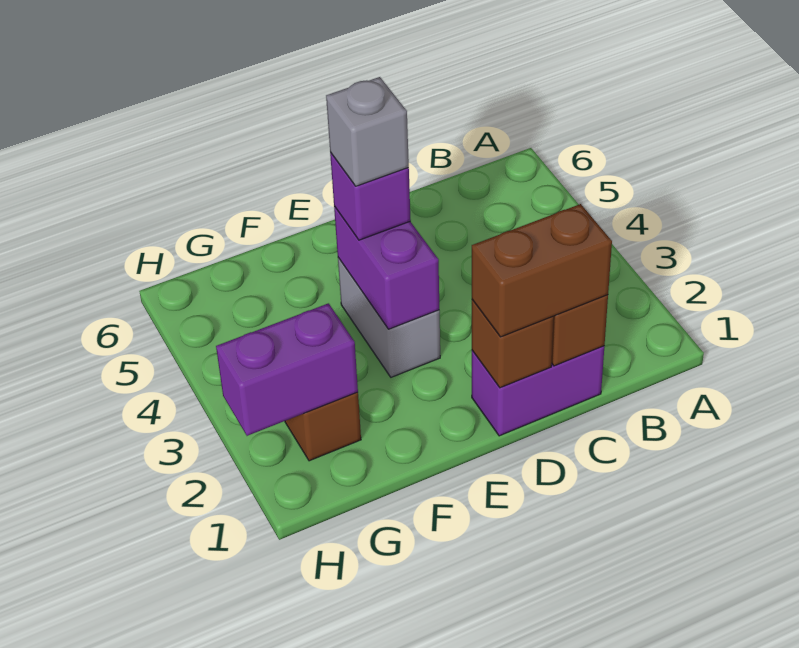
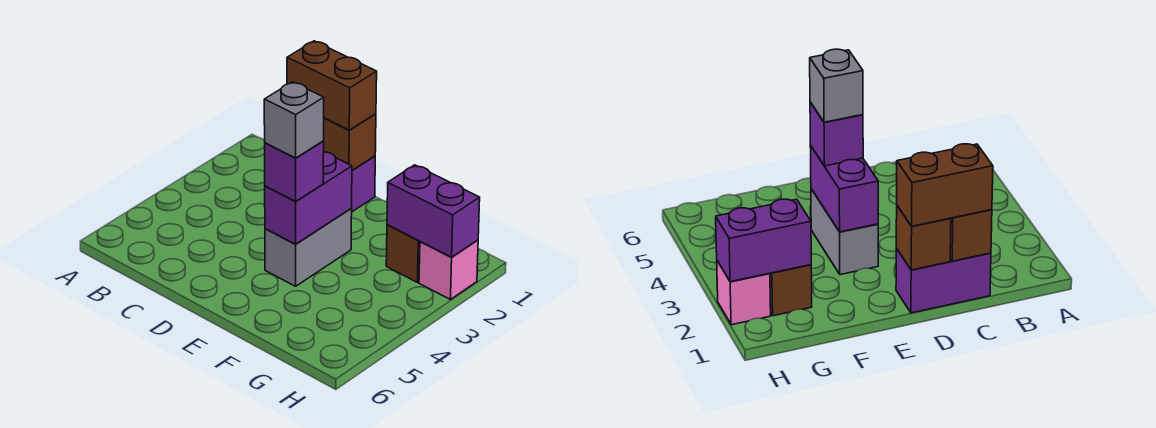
none -> pink 1x1 brick [419,240,478,300]

